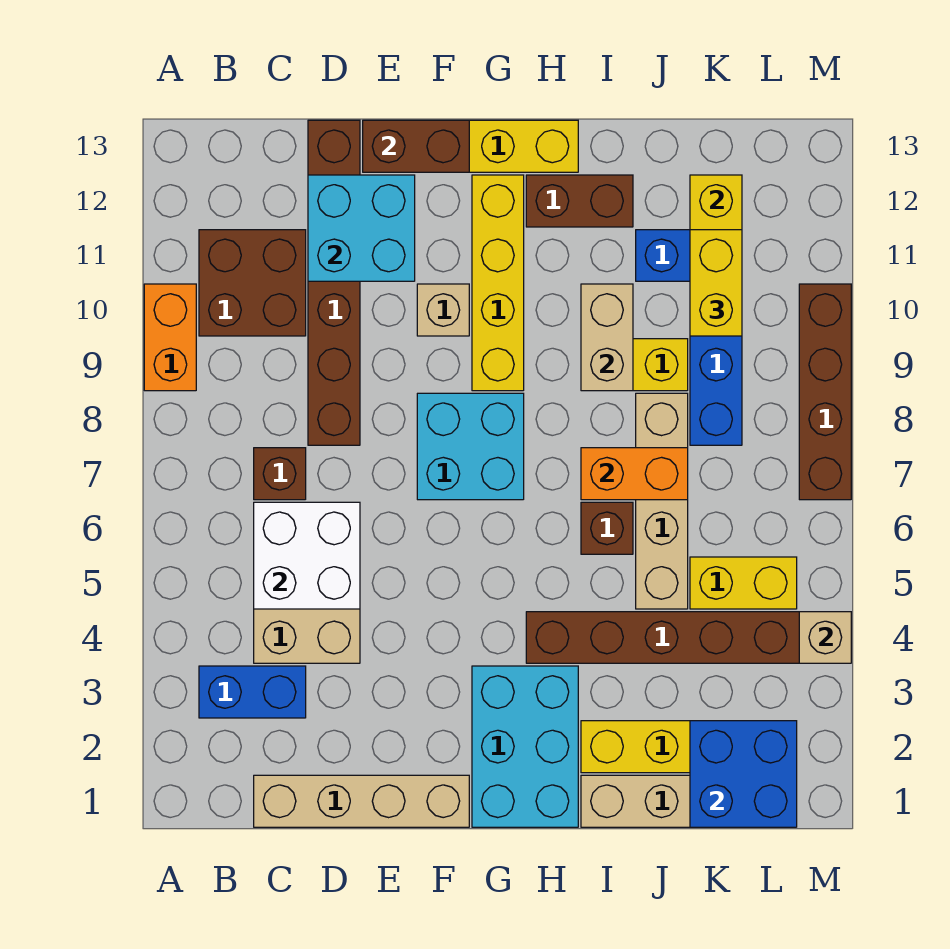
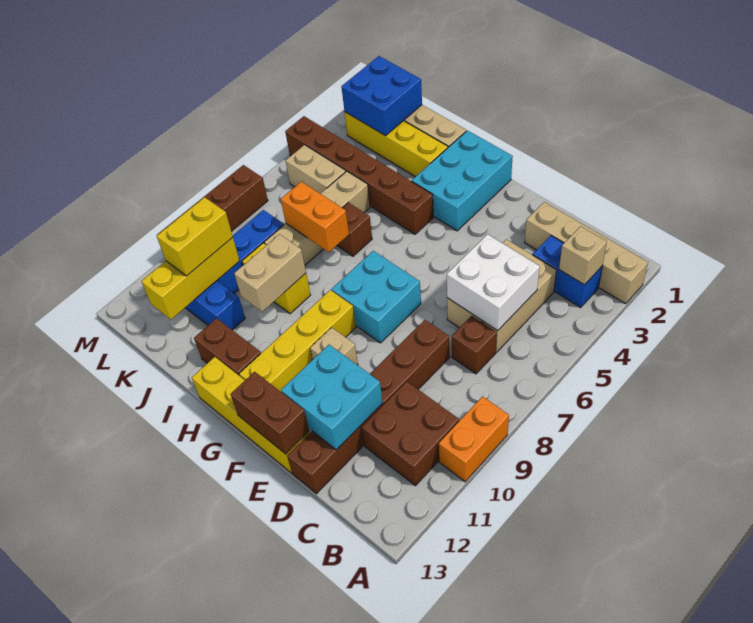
tan 1x4 brick [254,775,469,827] -> tan 1x4 brick moved to [525,202,648,304]
yellow 1x2 brick [690,557,797,609] -> tan 1x2 brick [286,145,346,194]
tan 1x1 brick [799,612,851,663] -> tan 1x1 brick moved to [559,226,607,285]

